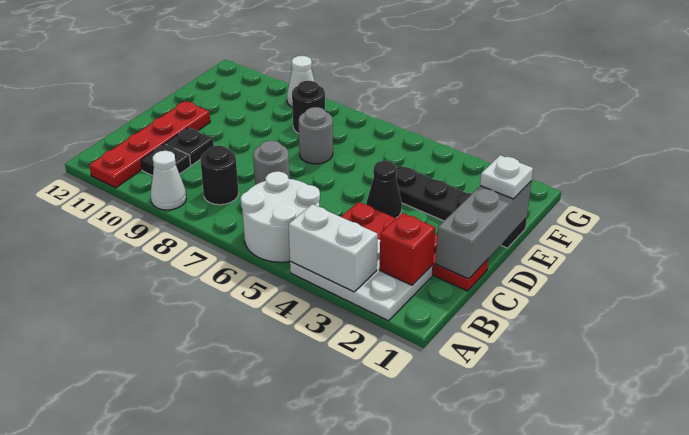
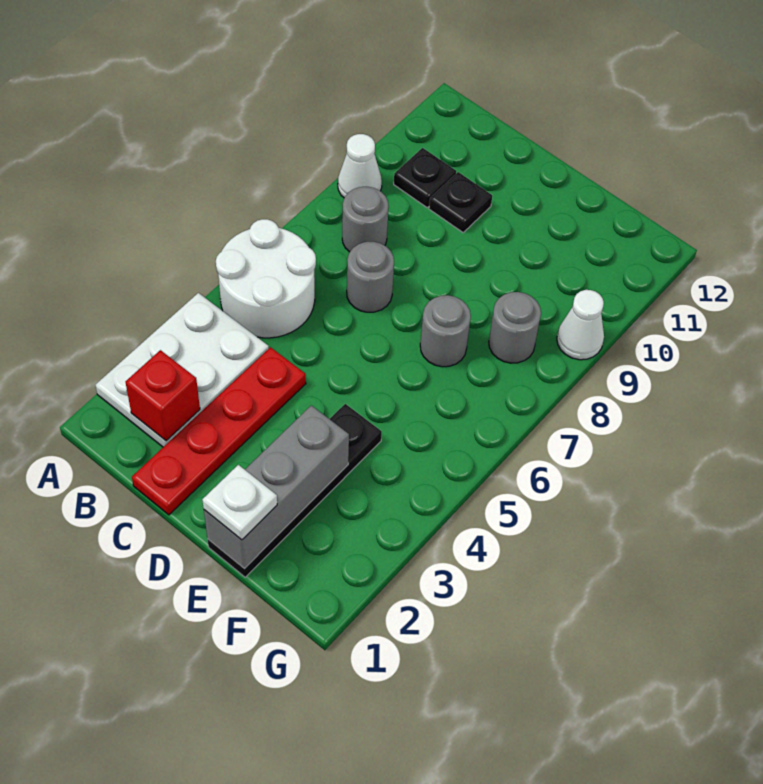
white 1x2 brick [289,204,378,292] -> none
red 1x4 plate [89,101,210,188] -> none
black 1x1 round brick [200,146,239,205] -> grey 1x1 round brick [342,187,389,252]
grey 1x3 brick [436,181,532,279] -> grey 1x3 brick turned to [204,405,349,569]
black 1x1 cone [366,161,402,218] -> none
black 1x1 round brick [292,81,325,133] -> grey 1x1 round brick [489,292,541,363]

